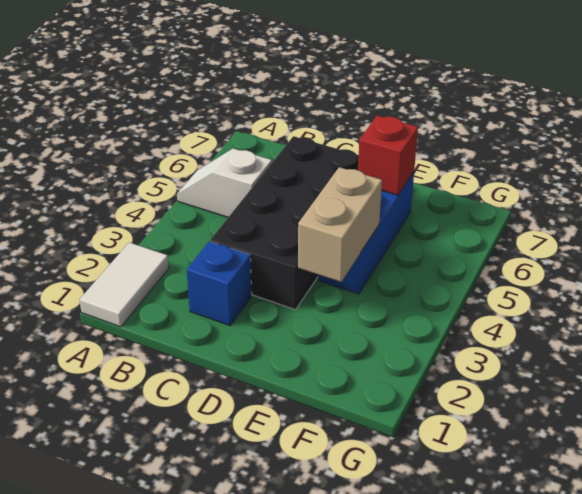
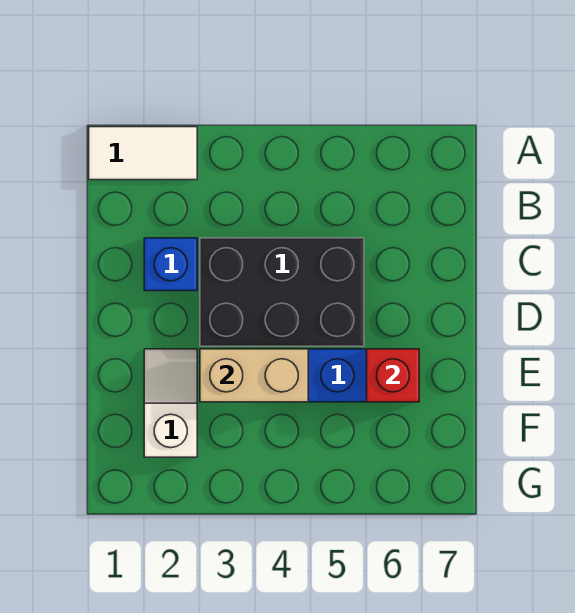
white 1x2 slope [177,148,272,217] -> white 1x2 slope moved to [144,349,197,457]
black 2x4 brick [210,136,359,310] -> black 2x3 brick [200,238,364,346]

